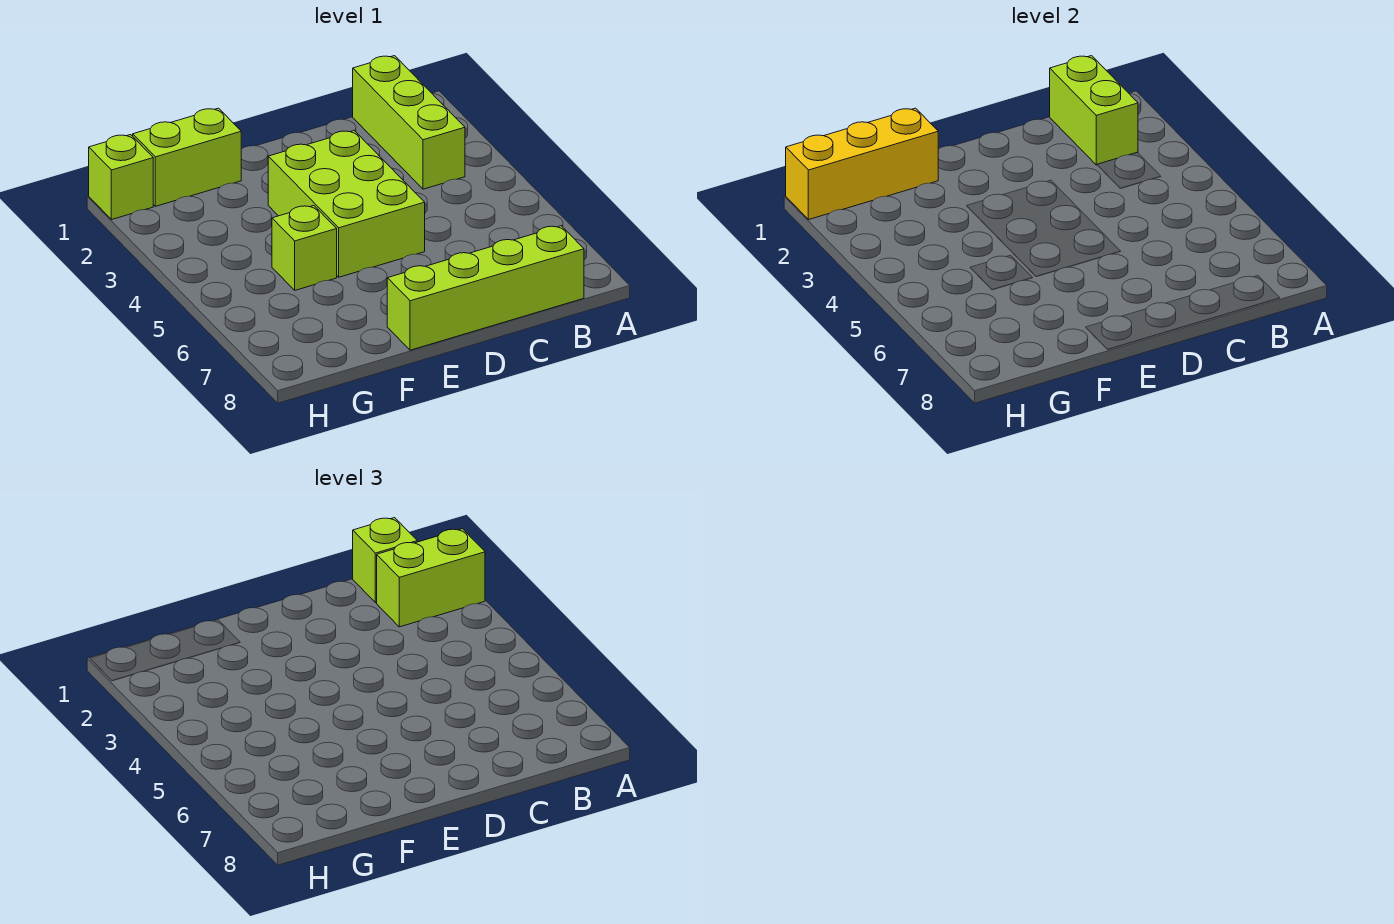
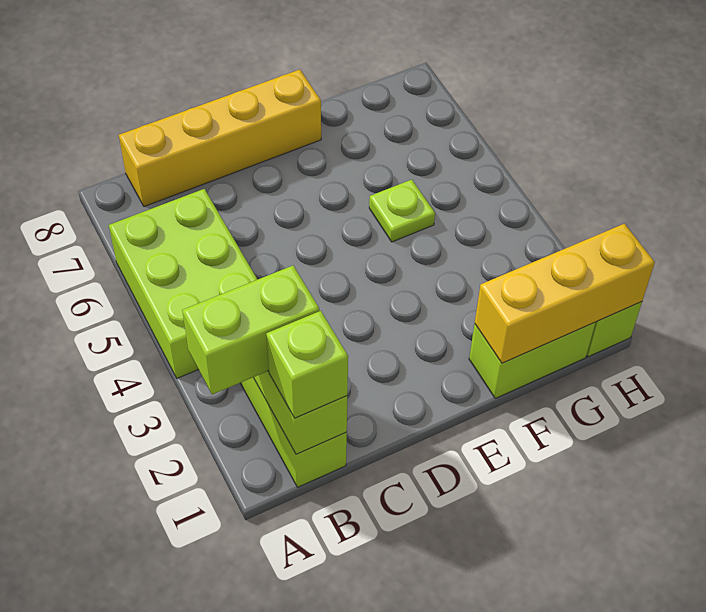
lime 1x4 brick [387,226,584,350] -> yellow 1x4 brick [119,70,321,207]
lime 2x3 brick [268,131,425,277] -> lime 2x3 brick moved to [109,189,257,378]
lime 1x1 brick [272,206,337,290] -> lime 1x1 plate [369,180,435,242]

